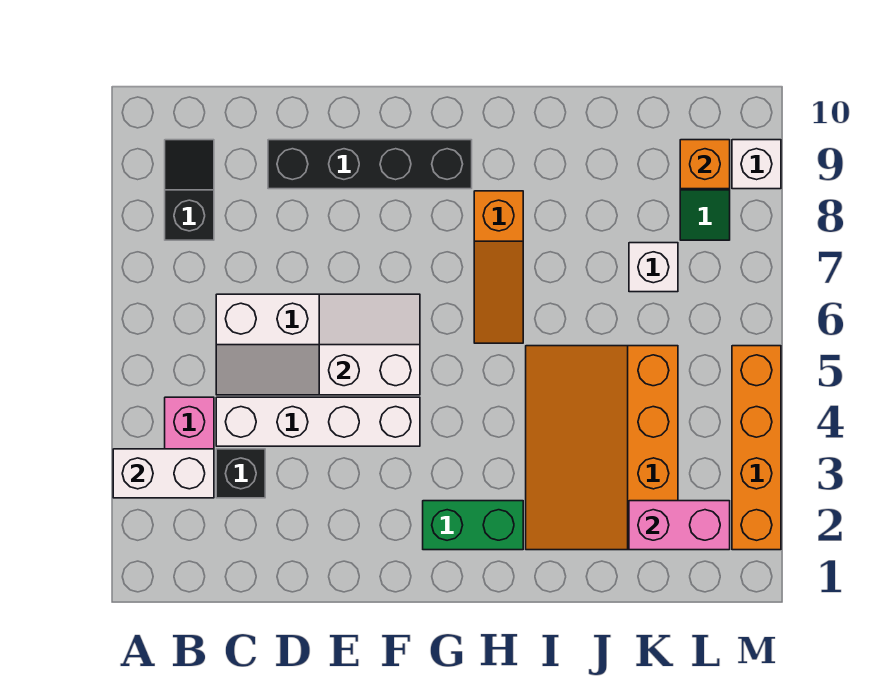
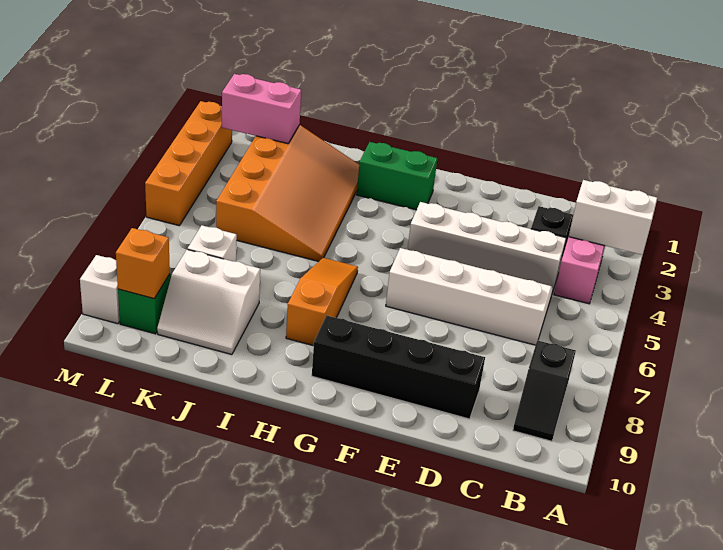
white 2x2 slope [319,294,420,395] -> white 2x2 slope moved to [157,250,260,355]

